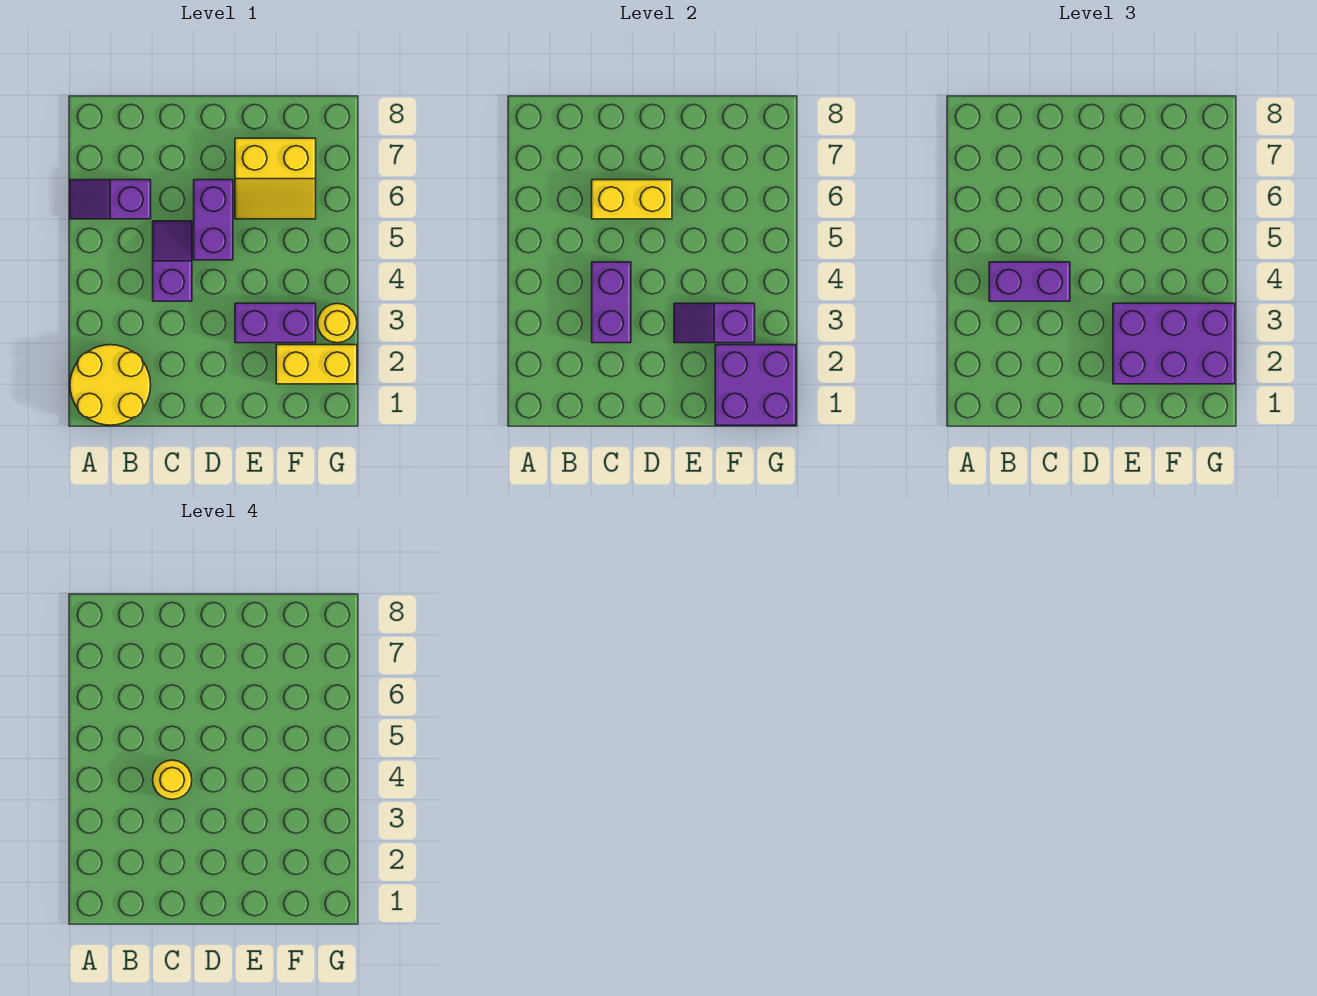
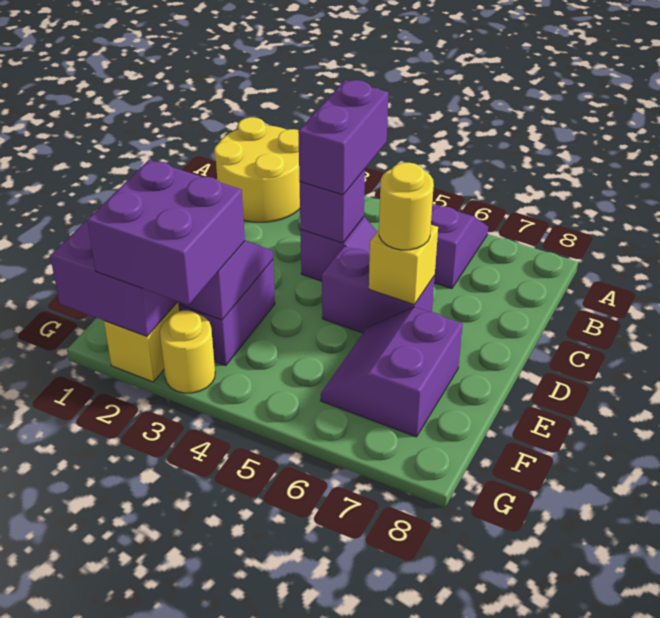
purple 1x2 brick [592,262,631,343] -> purple 1x1 brick [300,169,365,243]
yellow 1x1 round brick [153,760,192,799] -> yellow 1x1 round brick moved to [379,163,434,250]
yellow 1x2 brick [592,180,672,219] -> yellow 1x1 brick [369,225,438,304]
purple 2x3 brick [1113,303,1235,384] -> purple 2x2 brick [87,160,245,305]
yellow 2x2 slope [235,138,316,219] -> purple 2x2 slope [321,307,463,437]

